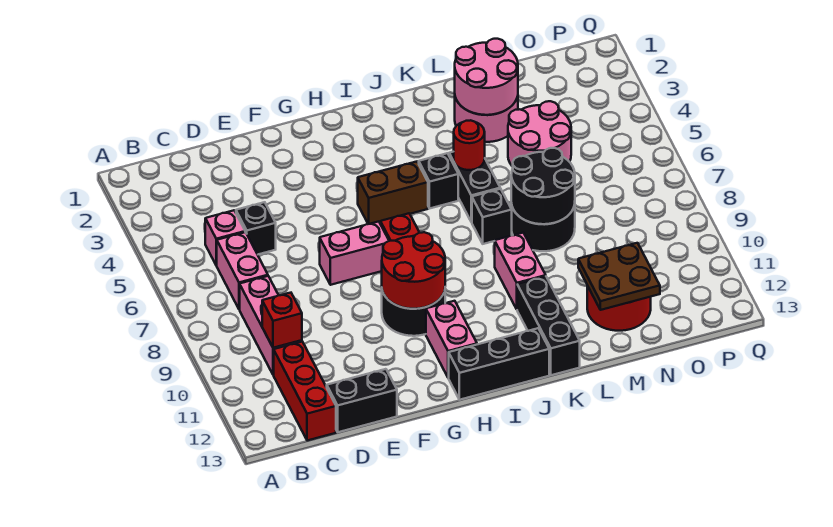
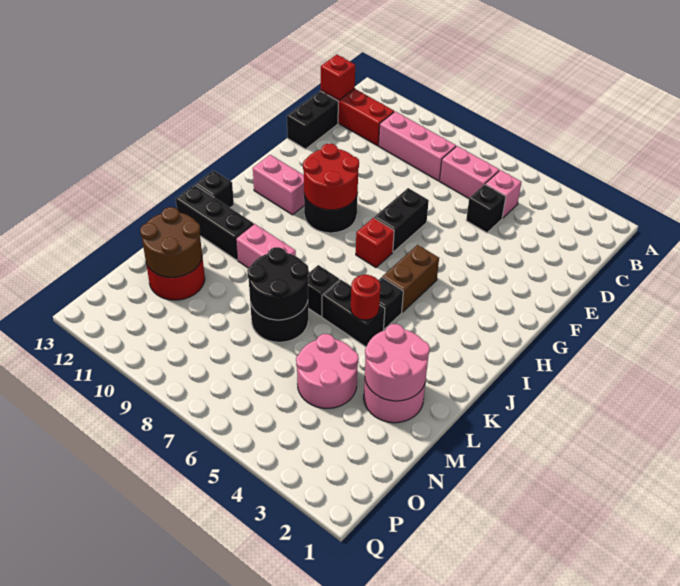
red 1x1 brick [262,293,302,348] -> red 1x1 brick moved to [321,55,355,100]
pink 1x2 brick [320,222,389,285] -> black 1x2 brick [374,188,429,252]
black 1x3 brick [449,328,549,400] -> black 1x1 brick [195,170,234,208]
brown 2x2 plate [578,243,660,310] -> brown 2x2 round brick [140,207,202,277]

